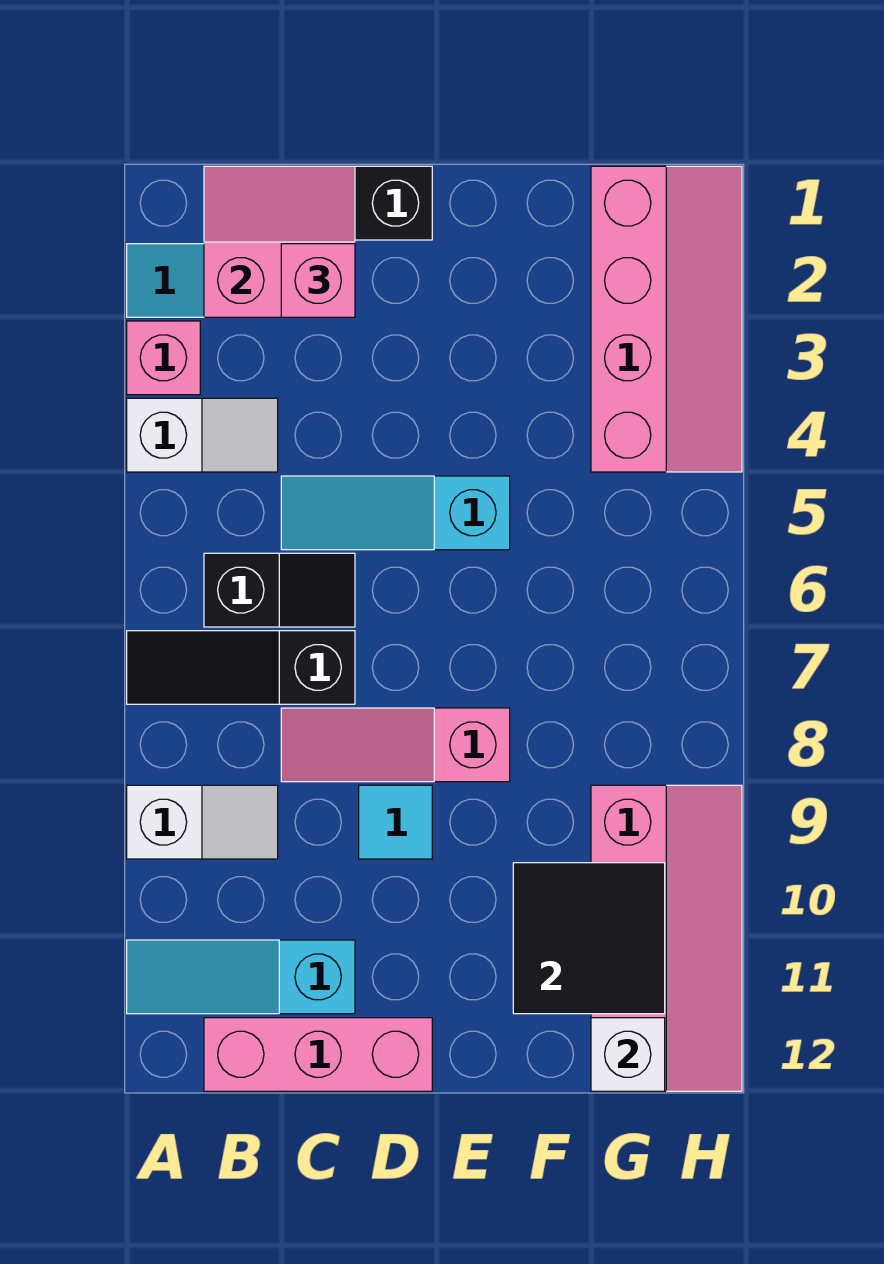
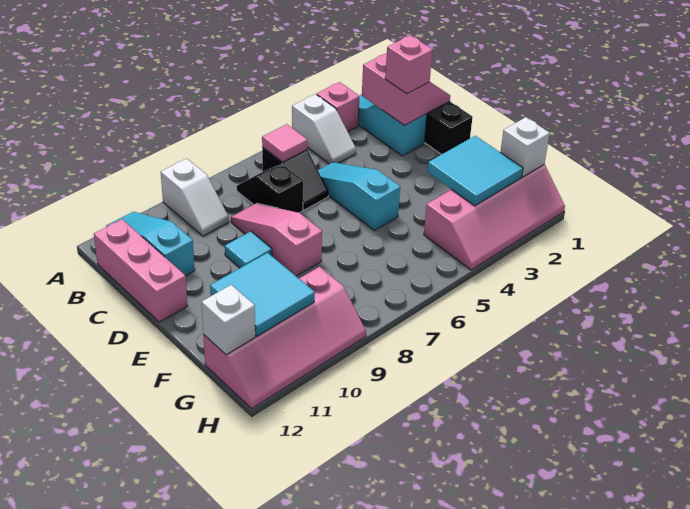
black 1x3 slope [127,631,355,704] -> black 1x2 slope [237,164,303,213]
none -> pink 1x1 tile [262,124,307,162]
none -> cyan 2x2 tile [428,136,523,206]
black 2x2 tile [513,863,665,1014] -> cyan 2x2 tile [210,253,315,336]
none -> white 1x1 brick [500,117,550,177]

